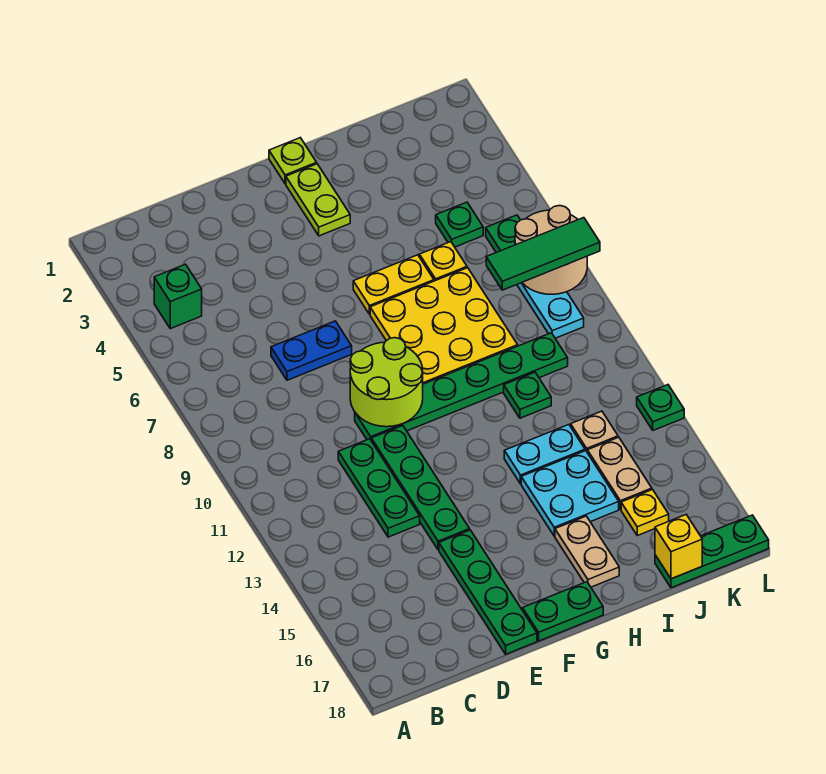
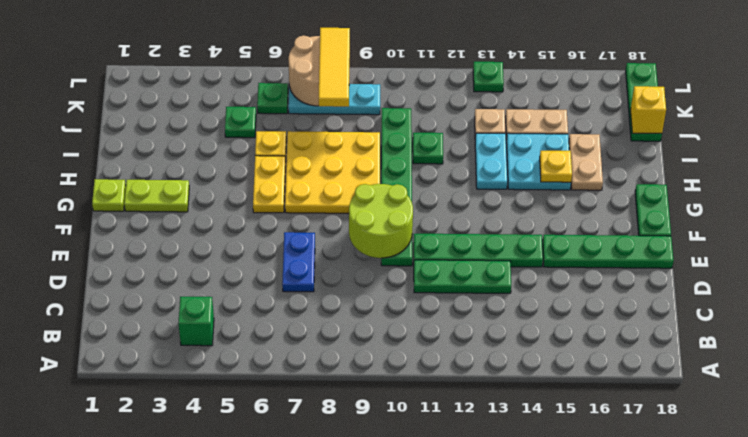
tan 1x2 plate [555,516,619,587] -> tan 1x2 plate turned to [569,134,603,190]
green 1x3 tile [486,218,600,290] -> yellow 1x3 tile [318,28,350,107]
yellow 1x1 plate [621,490,669,536] -> yellow 1x1 plate moved to [540,151,572,182]

